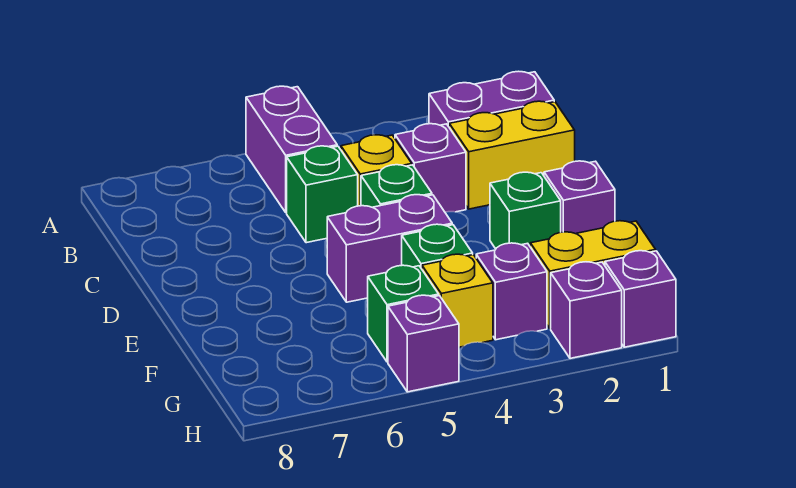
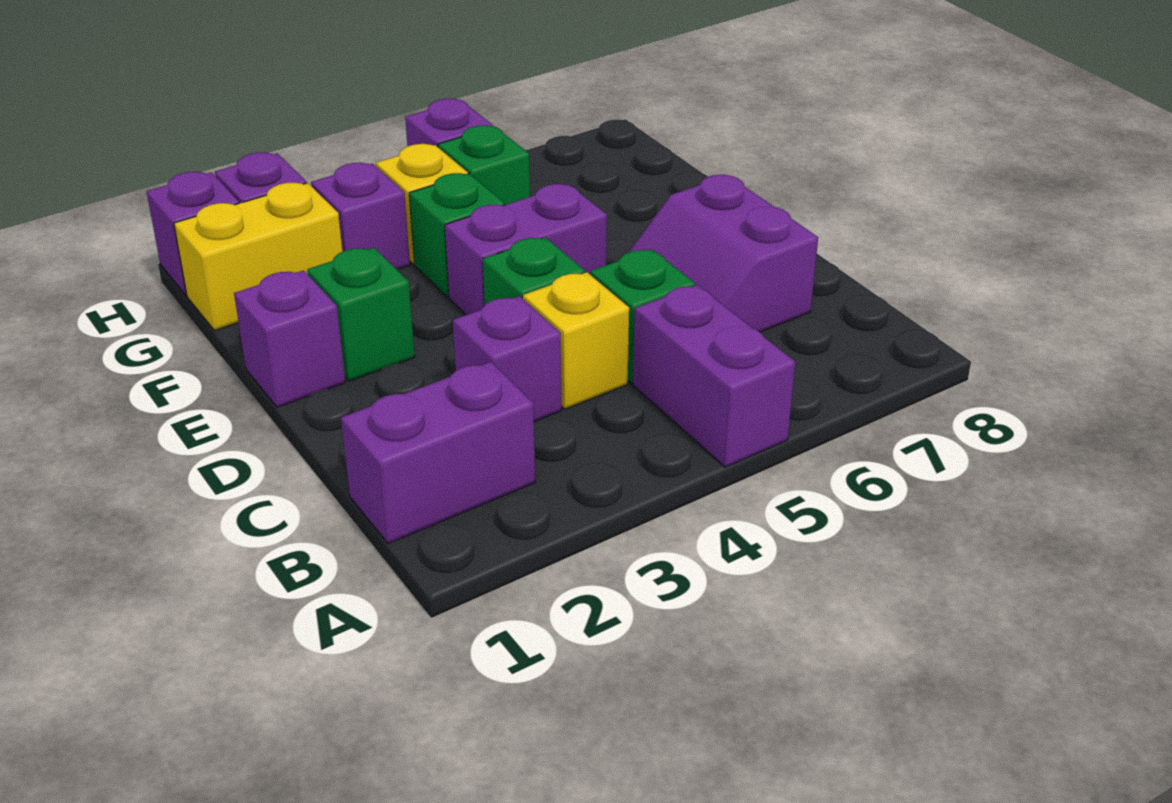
yellow 1x2 brick [449,101,575,209] -> none
none -> purple 2x2 slope [629,175,818,332]

